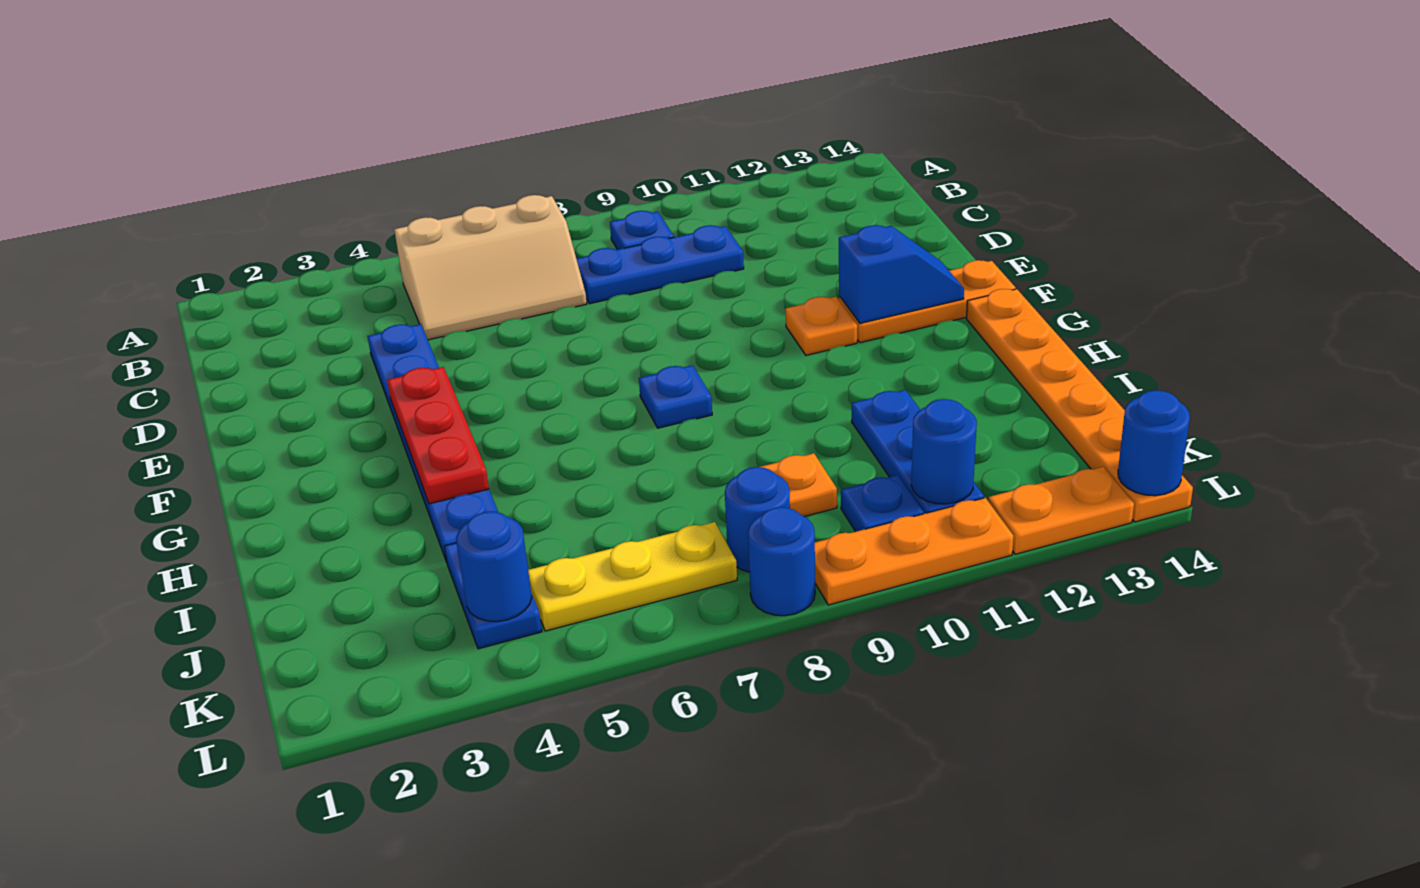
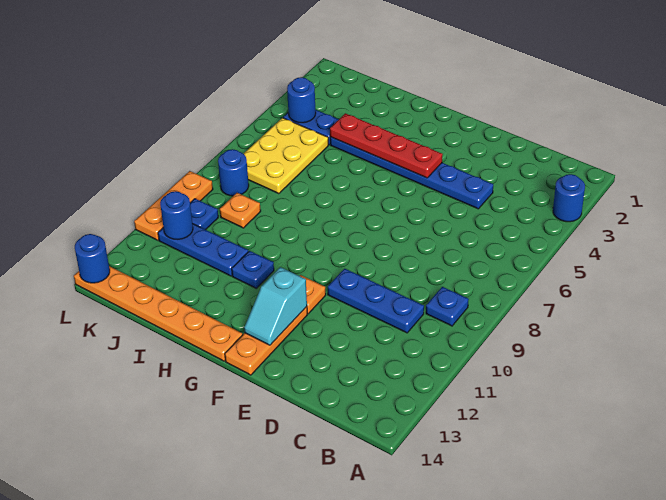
tan 2x3 slope [394,195,587,340] -> none
blue 1x3 plate [577,225,744,304] -> blue 1x3 plate turned to [328,269,424,333]
red 1x3 plate [387,367,489,504] -> red 1x4 plate [330,113,443,178]
blue 1x2 slope [839,225,964,323] -> cyan 1x2 slope [244,267,307,345]
blue 1x1 plate [639,365,712,428] -> blue 1x1 plate moved to [232,251,274,288]
yellow 1x3 plate [528,522,737,631] -> yellow 2x3 plate [244,118,328,194]
blue 1x1 round brick [748,507,815,616] -> blue 1x1 round brick moved to [553,174,585,222]
orange 1x2 plate [988,467,1134,554] -> none

